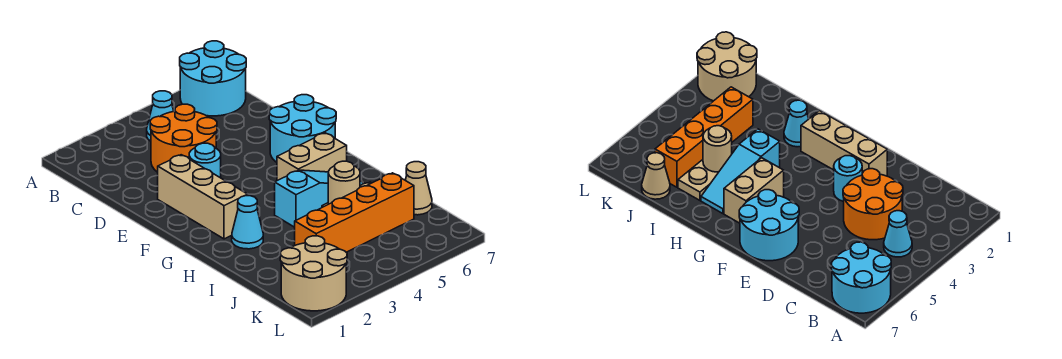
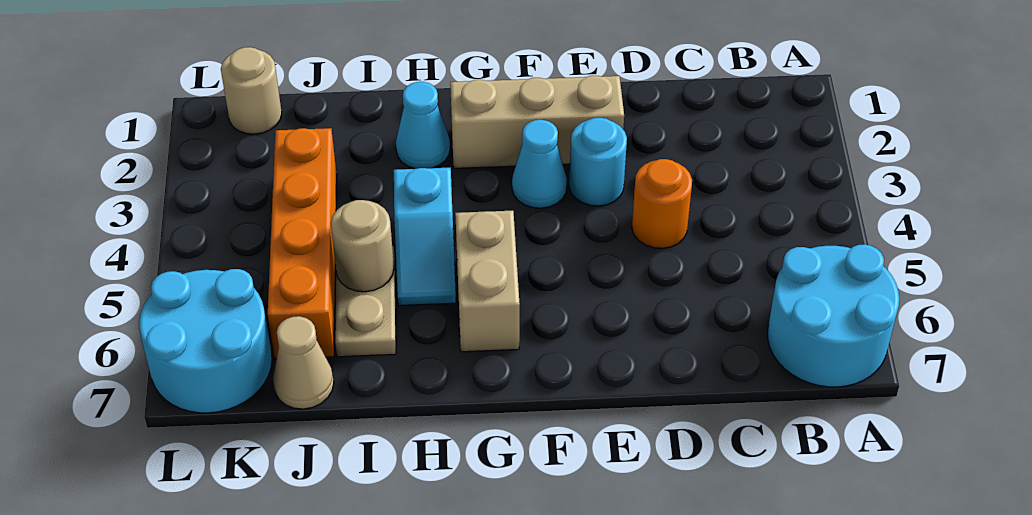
cyan 1x1 cone [147,91,174,141] -> cyan 1x1 cone moved to [512,120,567,208]
orange 2x2 round brick [150,104,217,172] -> orange 1x1 round brick [632,159,692,248]
cyan 2x2 round brick [269,95,336,162] -> cyan 2x2 round brick moved to [139,269,272,413]
cyan 1x3 slope [275,170,364,227] -> cyan 1x2 slope [394,168,456,306]
tan 2x2 round brick [280,236,347,311] -> tan 1x1 round brick [221,47,282,134]

